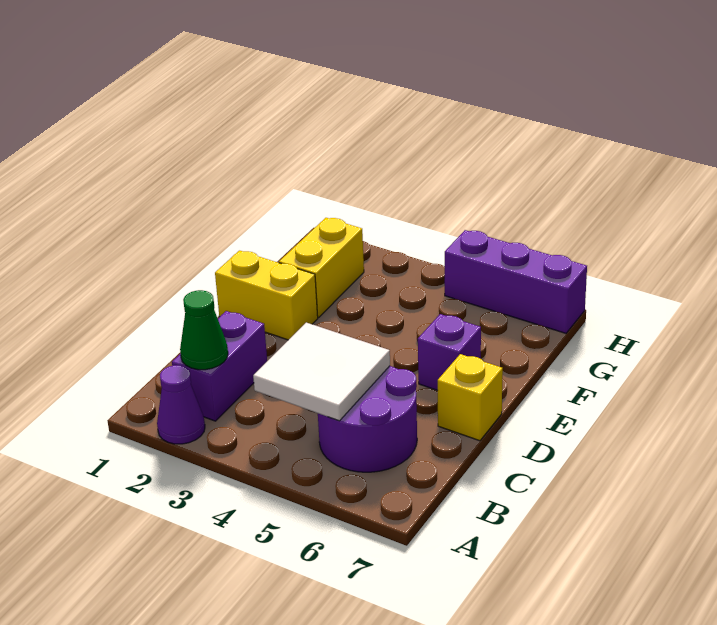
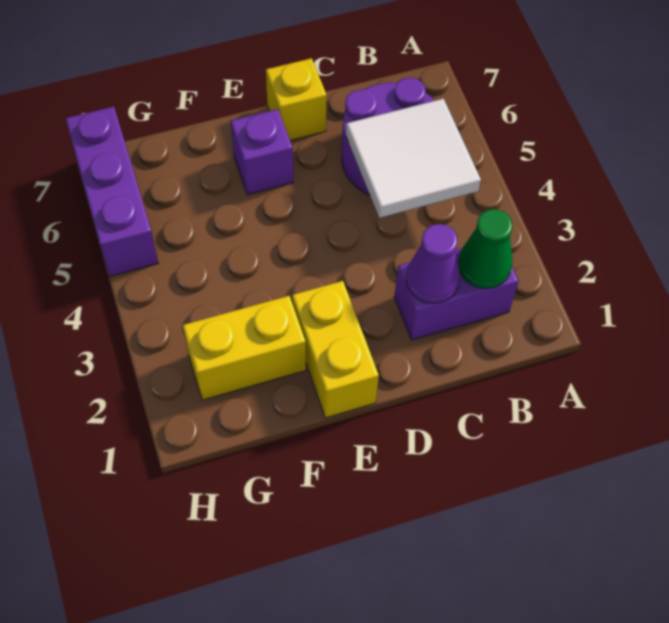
purple 1x1 cone [157,365,205,444] -> purple 1x1 cone moved to [406,224,460,304]

